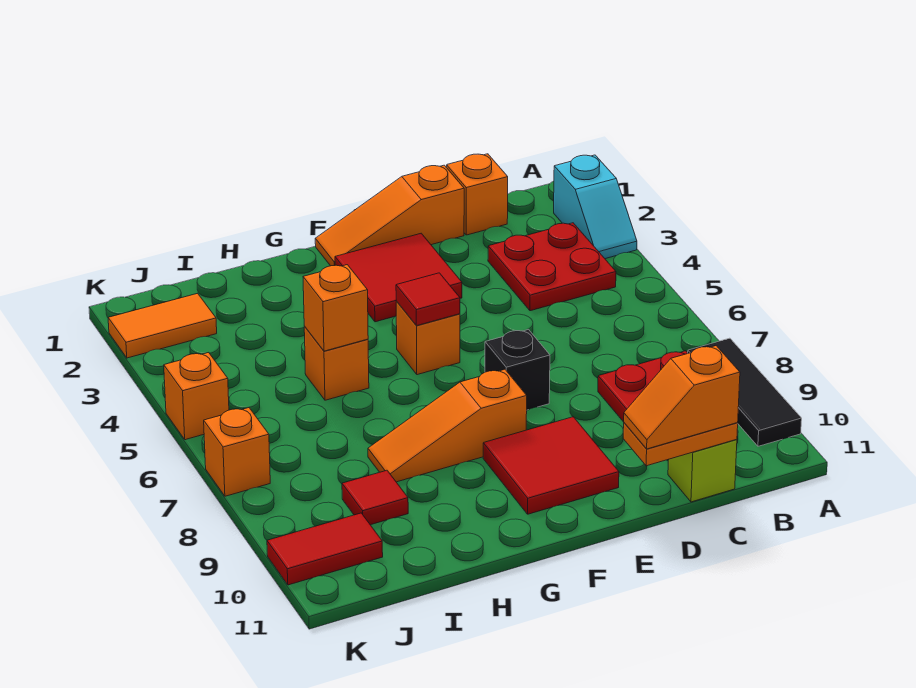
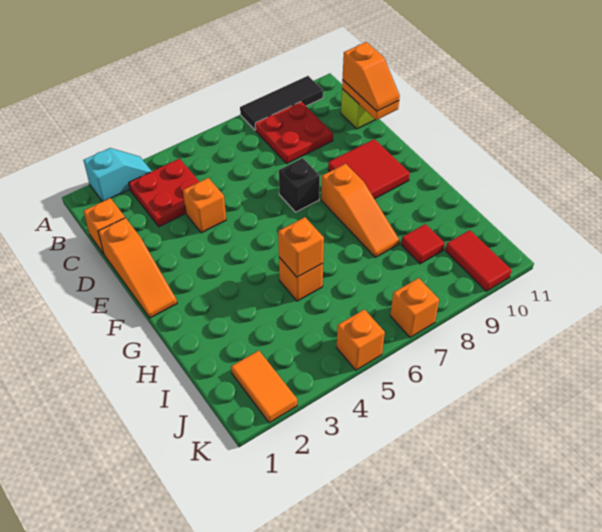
red 2x2 tile [335,233,462,322] -> none
orange 1x1 brick [396,301,460,375] -> orange 1x1 brick moved to [183,178,226,233]
red 1x1 tile [396,273,460,326] -> none

